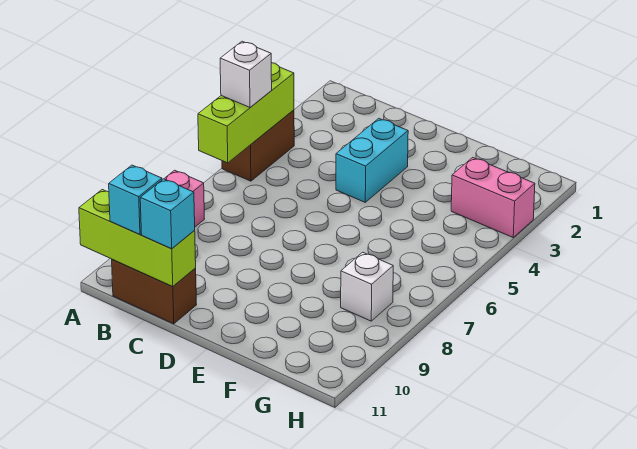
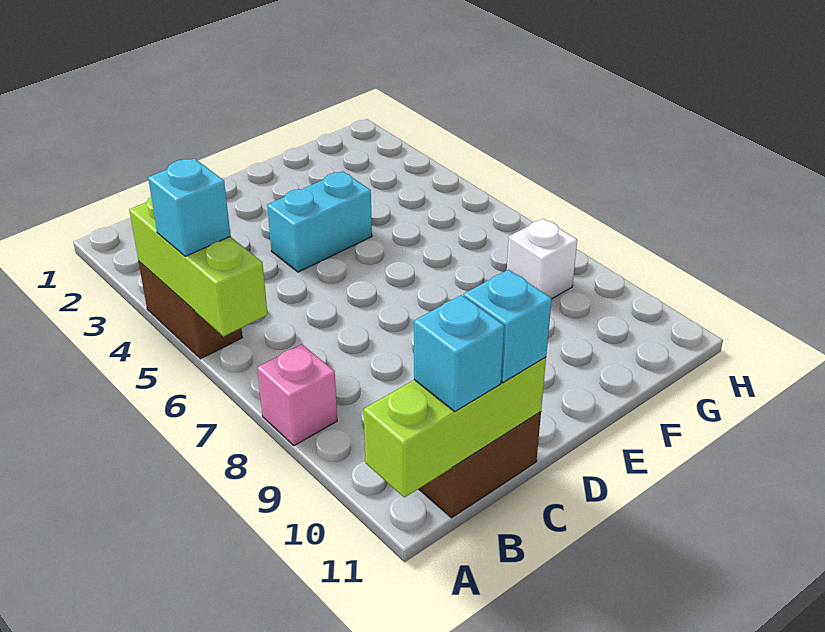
white 1x1 brick [220,41,272,107] -> cyan 1x1 brick [148,158,231,256]
cyan 1x2 brick [336,118,408,202] -> cyan 1x2 brick turned to [267,171,372,272]
pink 1x2 brick [451,158,535,237] -> none

